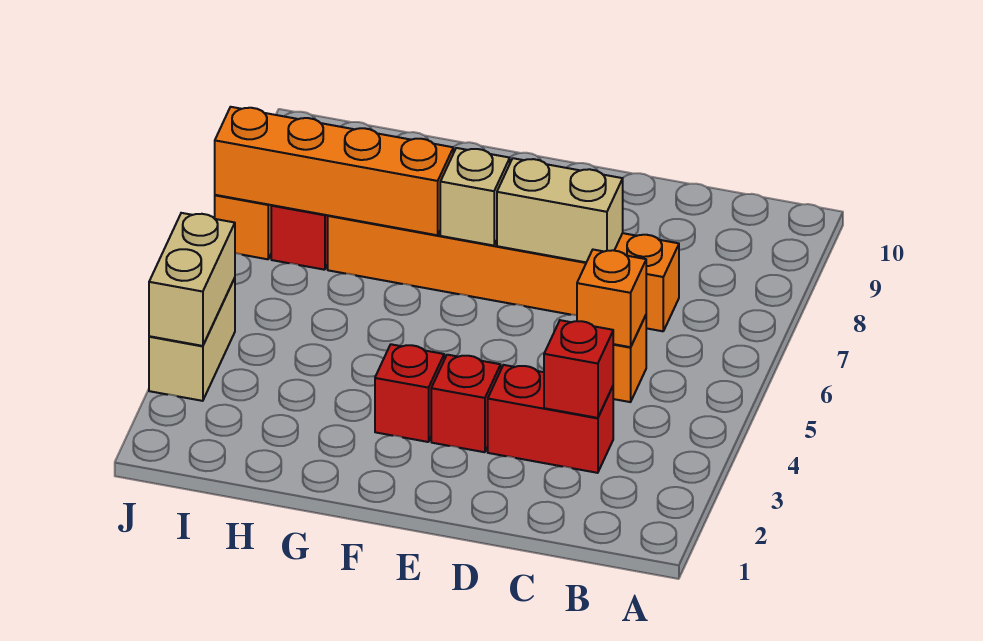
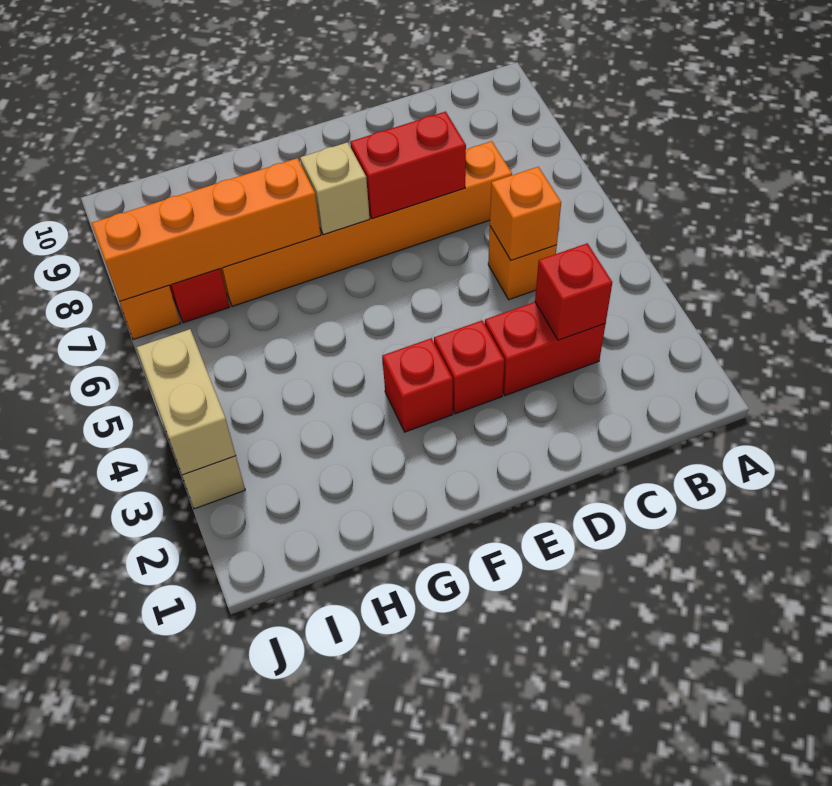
tan 1x2 brick [497,158,623,262] -> red 1x2 brick [350,111,466,219]

